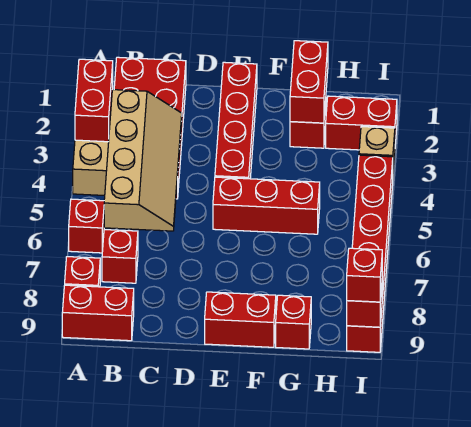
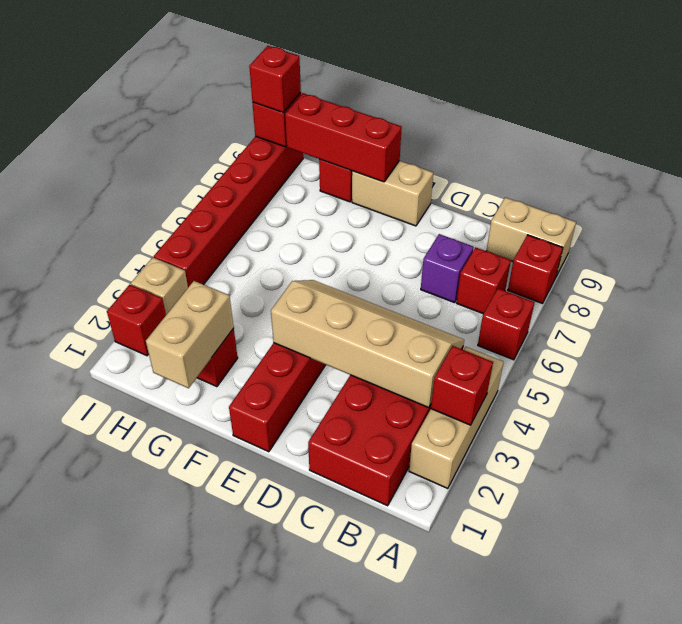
red 1x2 brick [75,59,113,142] -> red 1x1 brick [431,346,493,425]
red 1x2 brick [62,285,134,341] -> tan 1x2 brick [487,197,576,276]
tan 2x4 slope [104,90,182,231] -> tan 2x4 slope turned to [271,280,464,408]
none -> purple 1x1 brick [421,234,474,303]
red 1x3 brick [213,177,320,234] -> red 1x3 brick moved to [285,93,402,182]
red 1x2 brick [205,292,276,347] -> tan 1x2 brick [352,161,433,226]
red 1x2 brick [290,41,328,123] -> tan 1x2 brick [146,281,234,388]
red 1x2 brick [326,96,397,150] -> red 1x1 brick [107,285,166,356]

